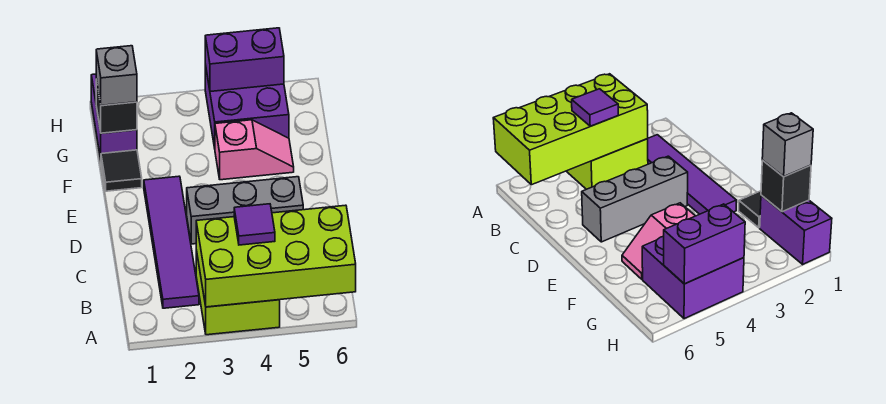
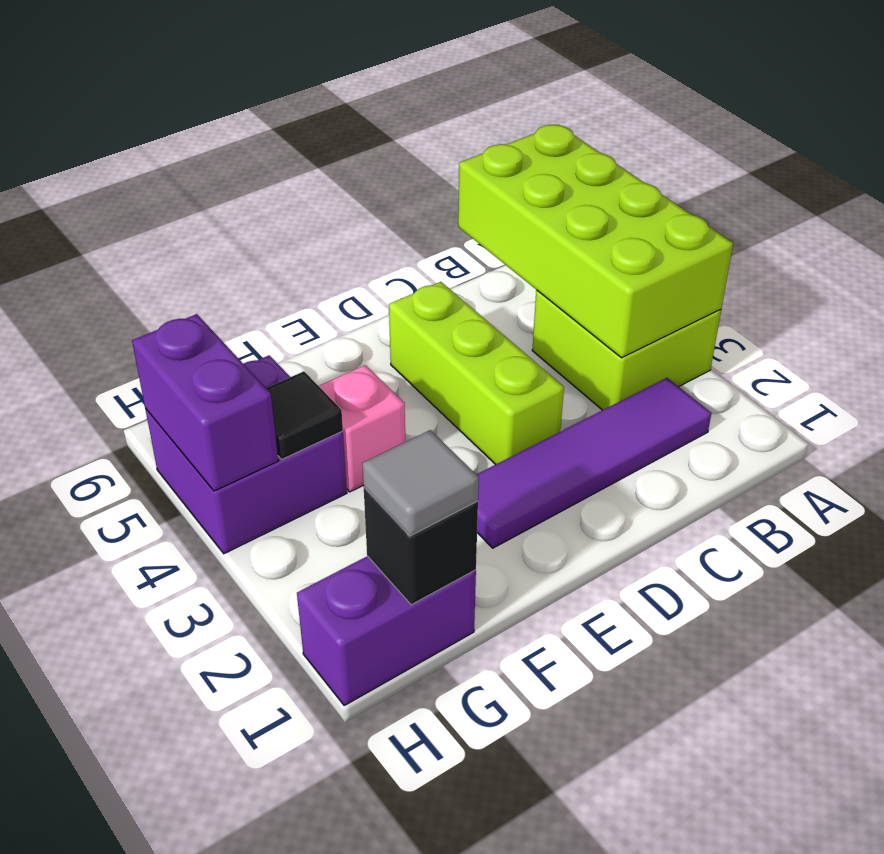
purple 1x1 tile [234,204,275,245] -> none
grey 1x3 brick [187,177,303,244] -> lime 1x3 brick [389,282,564,465]
black 1x1 tile [101,150,142,191] -> black 1x1 tile moved to [266,371,343,460]
grey 1x1 brick [96,46,137,105] -> grey 1x1 tile [362,430,479,536]

